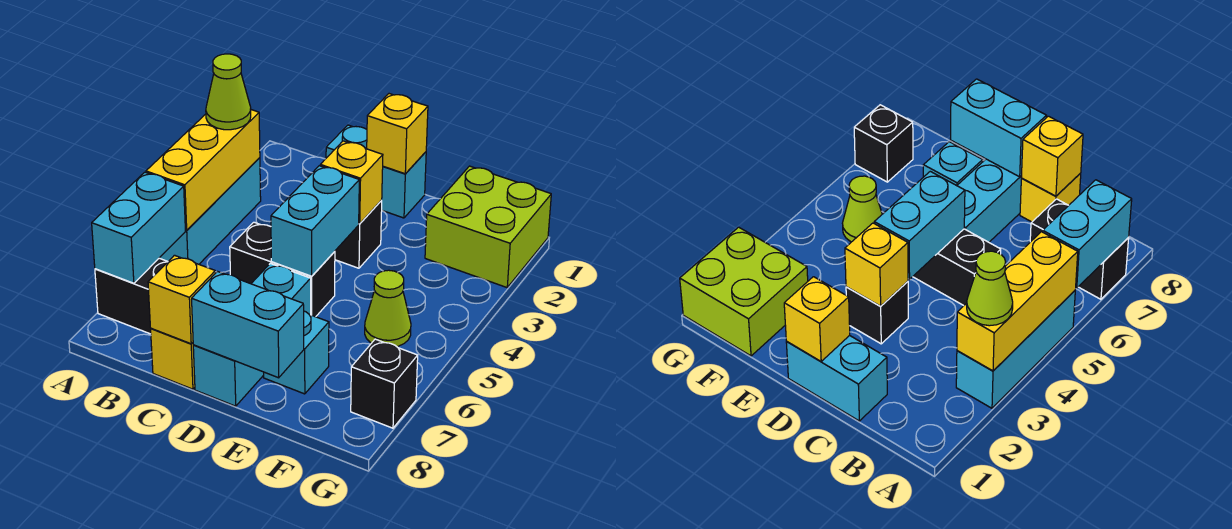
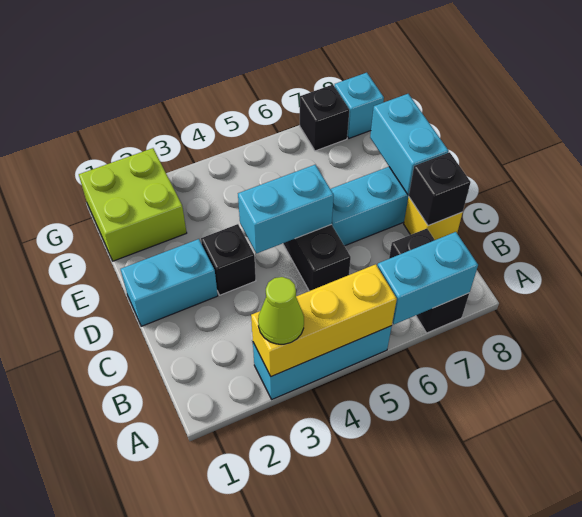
cyan 1x2 brick [326,125,426,218] -> cyan 1x2 brick turned to [120,239,218,326]
yellow 1x1 brick [148,255,215,344] -> black 1x1 brick [409,152,471,226]
yellow 1x1 brick [367,94,428,174] -> none
yellow 1x1 brick [320,141,383,224] -> none
cyan 1x1 brick [264,311,329,394] -> cyan 1x1 brick moved to [334,73,384,138]
lime 1x1 cone [365,270,411,347] -> none

